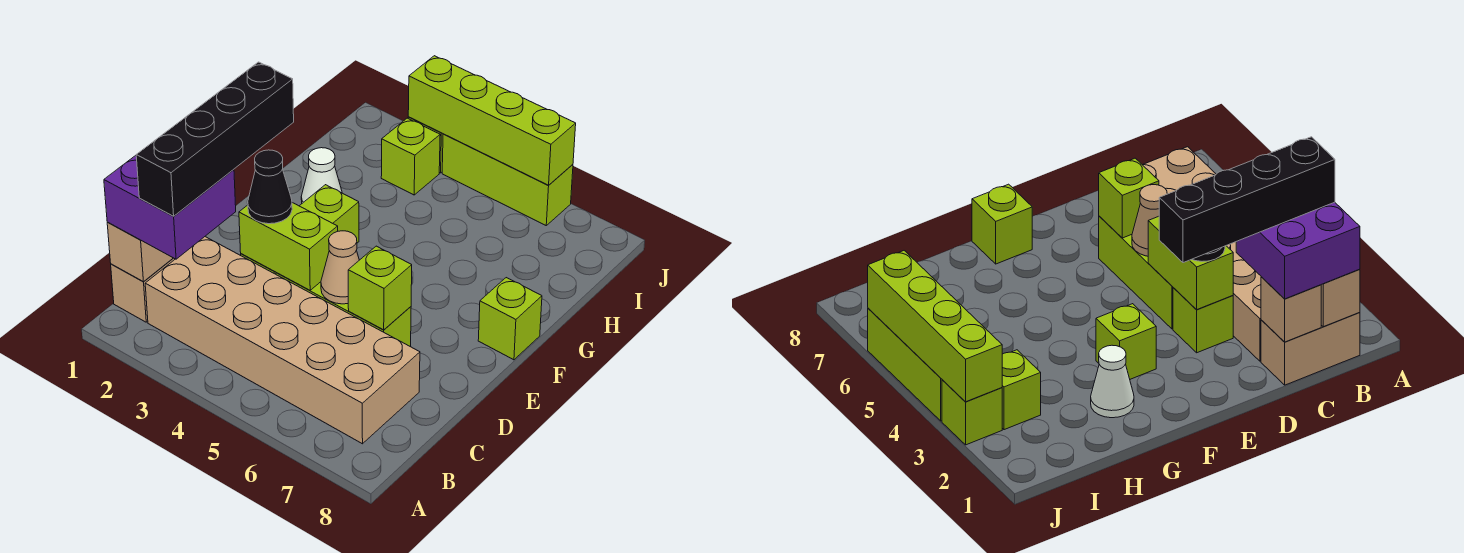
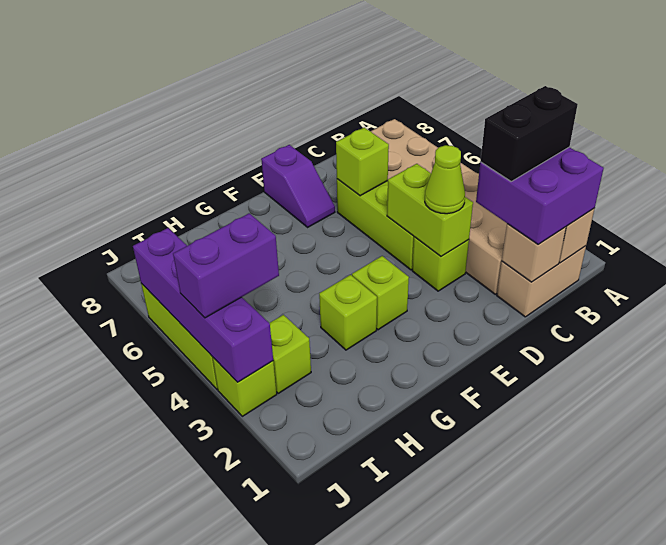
black 1x4 brick [136,62,294,216] -> black 1x2 brick [480,86,578,181]
black 1x1 cone [248,150,292,224] -> lime 1x1 cone [425,145,465,214]
tan 1x1 cone [321,231,359,304] -> none
none -> purple 1x2 slope [261,145,335,227]
lime 1x1 brick [478,278,542,360] -> lime 1x1 brick moved to [319,275,377,350]
white 1x1 cone [301,148,342,203] -> none
none -> purple 1x2 brick [173,213,279,318]
lime 1x4 brick [408,56,576,185] -> purple 1x4 brick [133,228,273,382]

